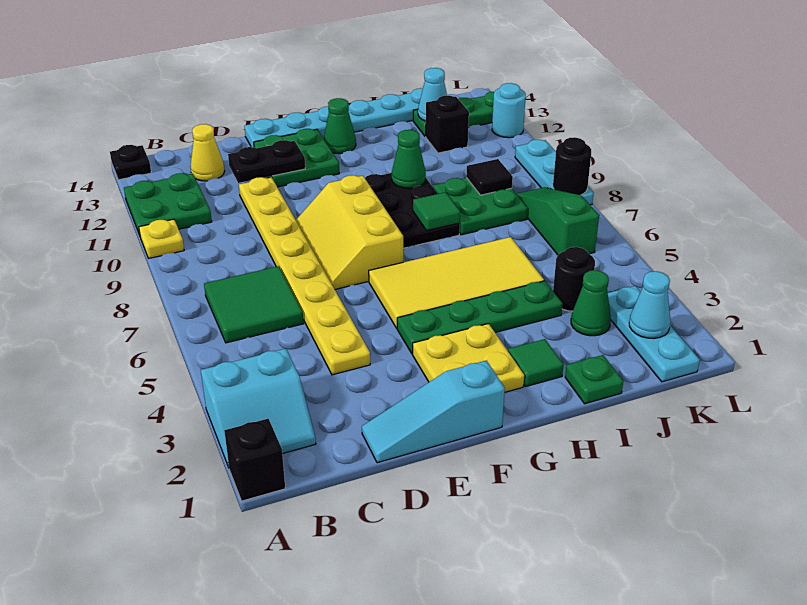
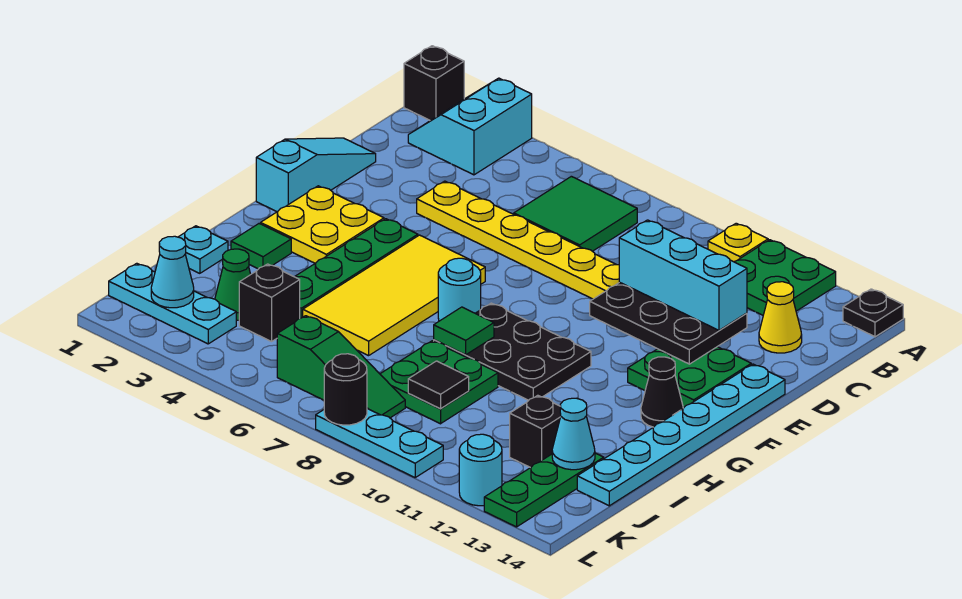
none -> cyan 1x3 brick [619,220,747,330]
black 1x2 plate [228,140,305,183] -> black 2x3 plate [590,282,747,364]
yellow 2x3 slope [296,175,403,289] -> none
none -> cyan 1x1 round brick [438,258,481,321]
green 1x1 cone [324,98,356,154] -> black 1x1 cone [641,357,683,427]
green 1x1 cone [392,130,426,188] -> none
green 1x1 plate [565,355,623,404] -> cyan 1x1 plate [179,226,228,273]
black 1x1 round brick [553,247,595,311] -> black 1x1 brick [239,264,300,341]

